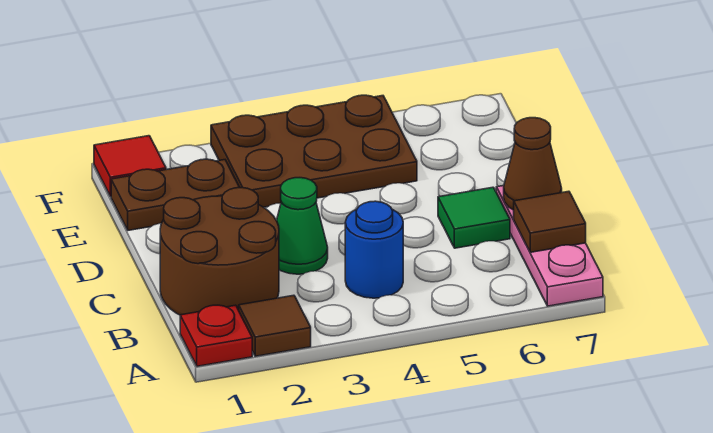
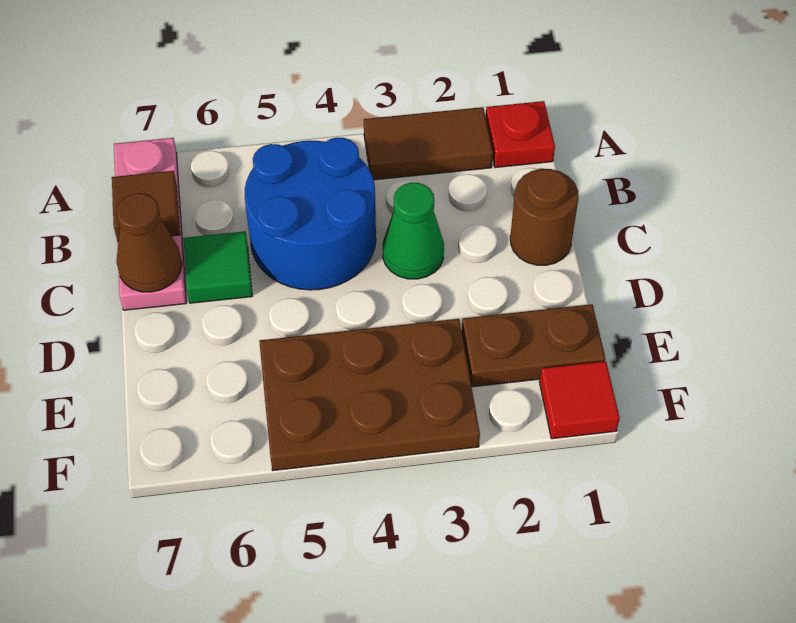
brown 1x1 tile [239,295,311,356] -> brown 1x2 tile [364,107,493,180]
brown 2x2 round brick [160,188,279,315] -> brown 1x1 round brick [510,169,578,265]
blue 1x1 round brick [345,201,403,298] -> blue 2x2 round brick [245,138,376,290]

